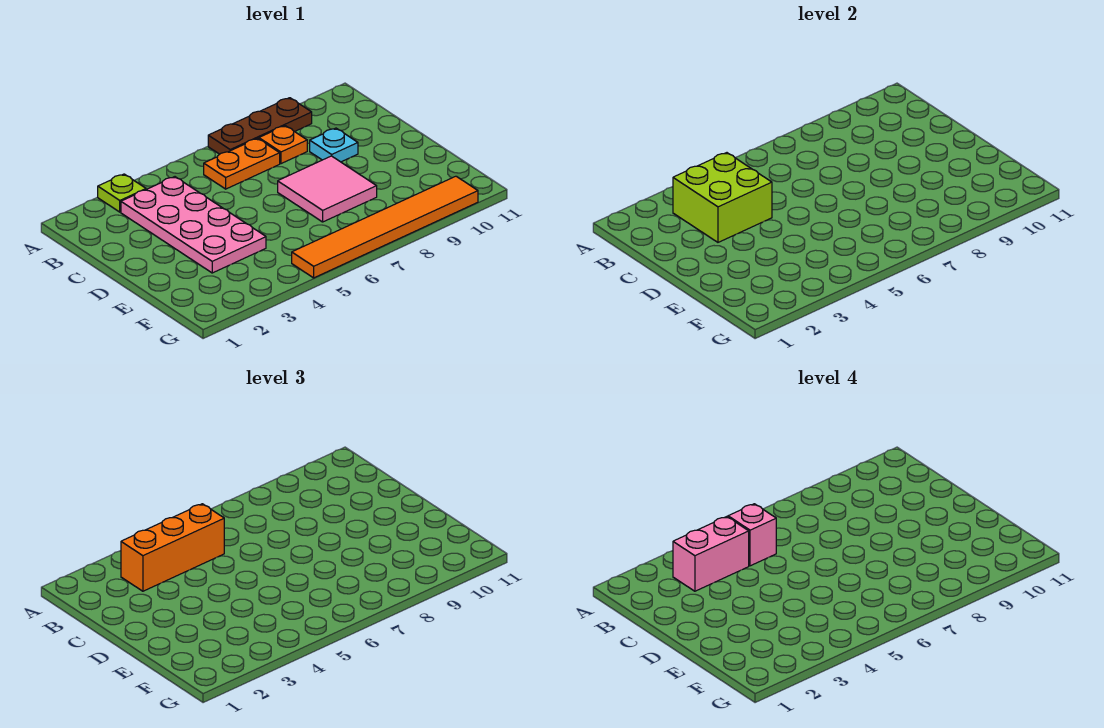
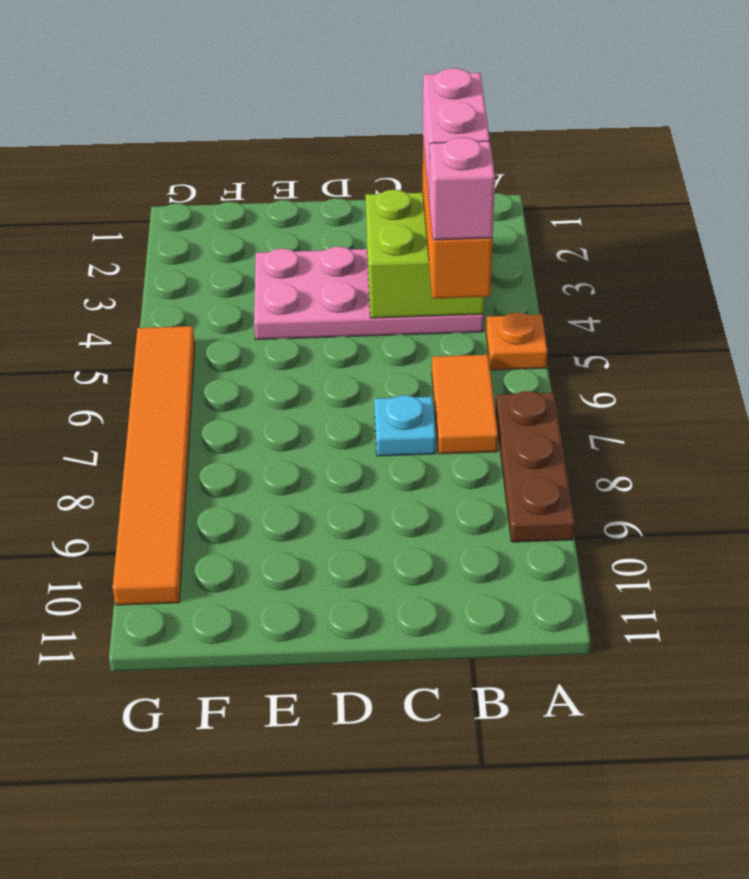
lime 1x1 plate [98,174,146,212] -> none
orange 1x2 plate [204,138,280,189] -> orange 1x2 tile [432,355,498,454]
orange 1x1 plate [259,126,307,164] -> orange 1x1 plate moved to [486,313,548,370]
cyan 1x1 plate [310,128,358,162] -> cyan 1x1 plate moved to [374,395,436,456]
pink 2x2 tile [278,156,377,222] -> none

